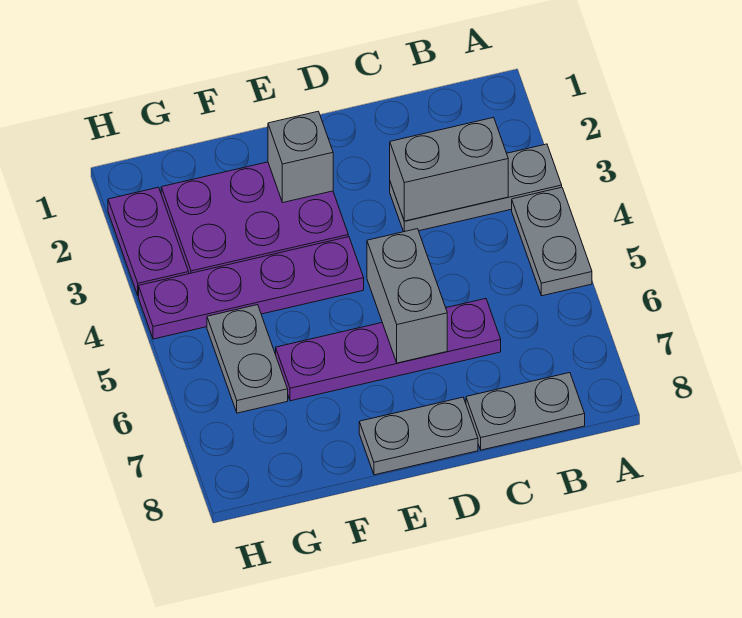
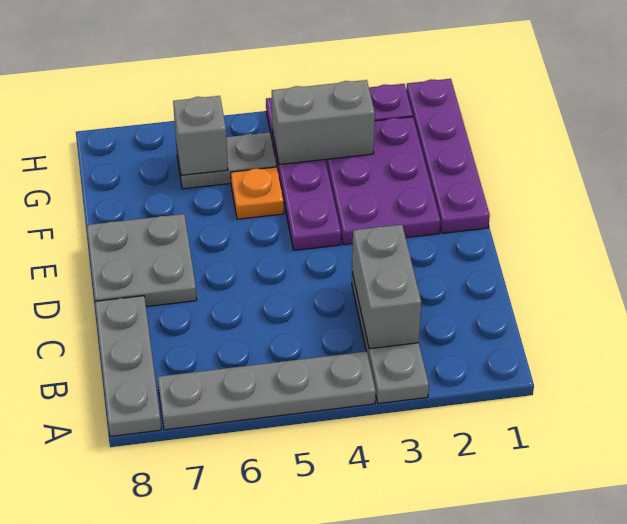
grey 1x2 plate [512,187,592,296] -> grey 1x4 plate [158,351,376,430]
grey 1x2 plate [466,373,585,450] -> grey 1x3 plate [95,296,161,436]
purple 1x4 plate [276,299,501,401] -> purple 1x4 plate moved to [406,79,490,233]
grey 1x2 brick [367,229,447,363] -> grey 1x2 brick moved to [272,80,375,165]
grey 1x2 plate [359,397,478,475] -> grey 2x2 plate [87,214,197,307]
grey 1x1 brick [268,111,333,202] -> grey 1x1 brick moved to [173,96,228,175]
none -> orange 1x1 plate [231,167,284,219]

